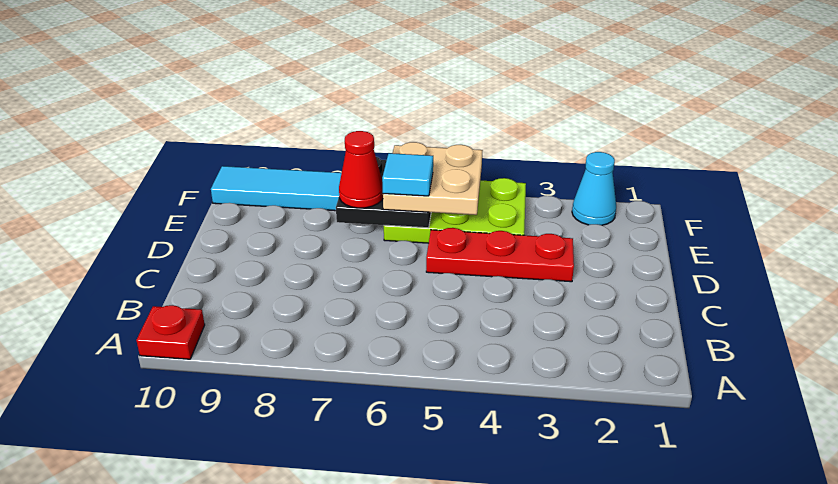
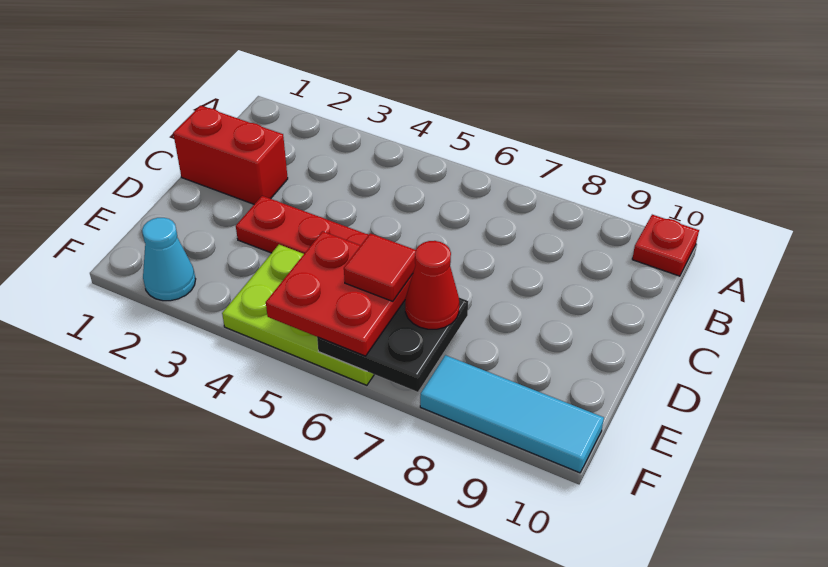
none -> red 1x2 brick [173,106,288,204]
tan 2x2 plate [383,142,483,215] -> red 2x2 plate [266,231,413,356]
cyan 1x1 tile [382,153,433,196] -> red 1x1 tile [344,233,416,301]

